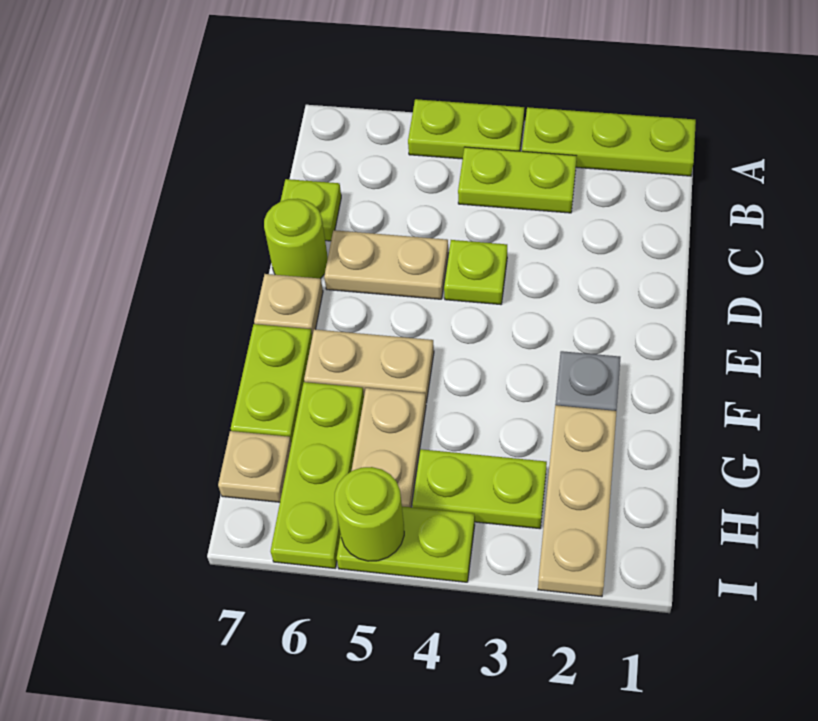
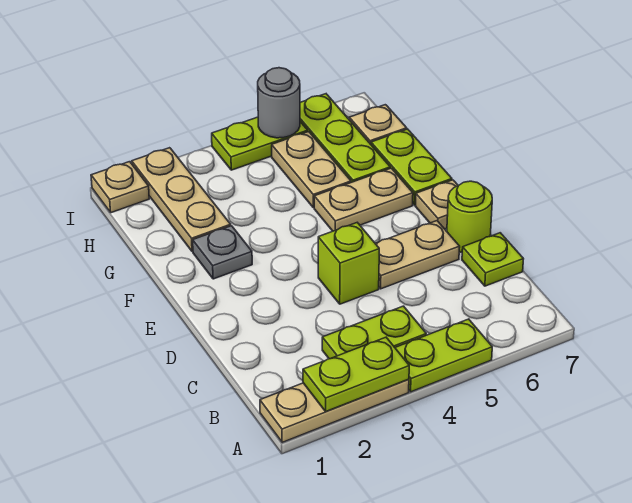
lime 1x3 plate [522,107,696,176] -> tan 1x3 plate [260,379,409,442]
lime 1x1 plate [444,240,507,305] -> lime 1x1 brick [318,223,379,304]
lime 1x2 plate [412,449,547,529] -> lime 1x2 plate moved to [303,337,409,412]
none -> tan 1x1 plate [91,162,149,213]
lime 1x1 round brick [335,467,404,561] -> grey 1x1 round brick [258,68,300,138]

